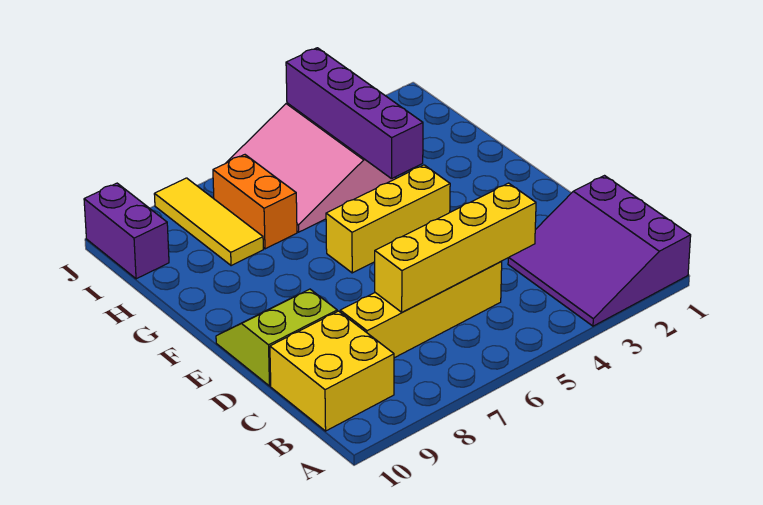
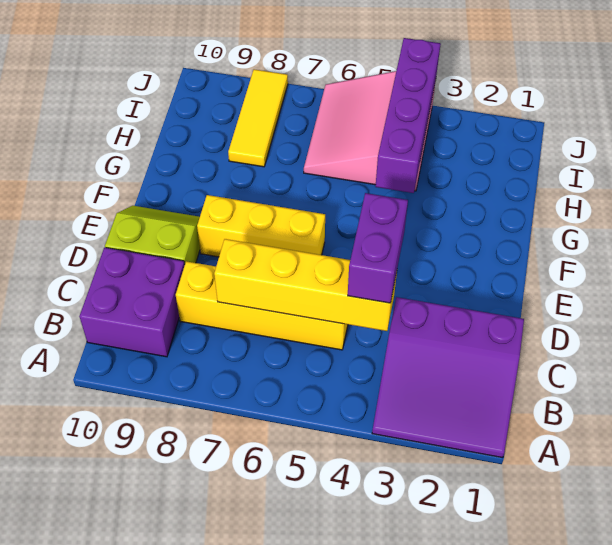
purple 3x3 slope [508,176,691,326] -> purple 3x3 slope turned to [372,297,524,458]
yellow 2x2 brick [270,311,394,431] -> purple 2x2 brick [79,248,185,357]
yellow 1x3 brick [326,165,450,273] -> yellow 1x3 brick moved to [197,195,325,257]
orange 1x2 brick [213,155,297,249] -> none
purple 1x2 brick [84,183,169,279] -> purple 1x2 brick moved to [348,193,408,303]

